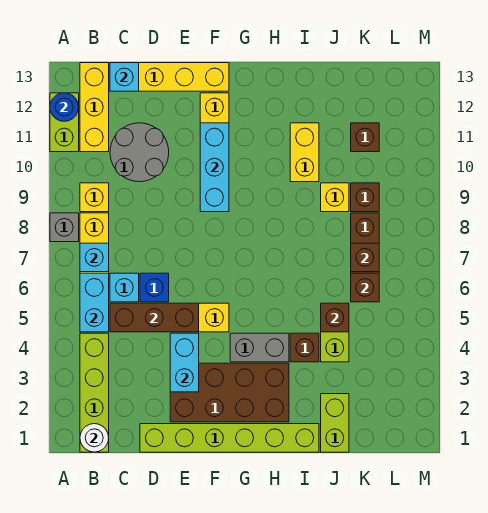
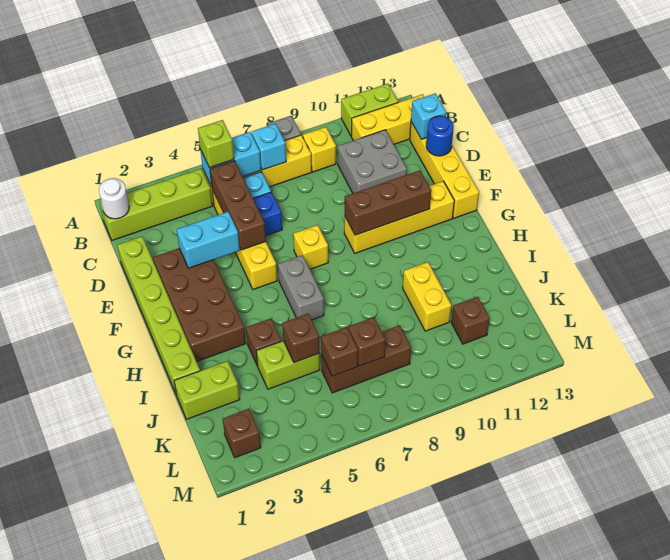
blue 1x1 round brick [50,93,79,121] -> blue 1x1 round brick moved to [426,116,454,156]
none -> lime 1x1 brick [198,120,234,168]
grey 2x2 round brick [110,123,169,182] -> grey 2x2 brick [338,130,407,193]
cyan 1x3 brick [200,123,229,212] -> brown 1x3 brick [345,170,431,235]
grey 1x2 brick [230,333,289,362] -> grey 1x2 brick moved to [278,255,324,320]
yellow 1x2 brick [290,123,319,182] -> yellow 1x2 brick turned to [403,262,451,331]
yellow 1x1 brick [321,183,349,212] -> yellow 1x1 brick moved to [294,225,328,269]
brown 1x1 brick [351,183,379,212] -> brown 1x1 brick moved to [223,409,261,458]

